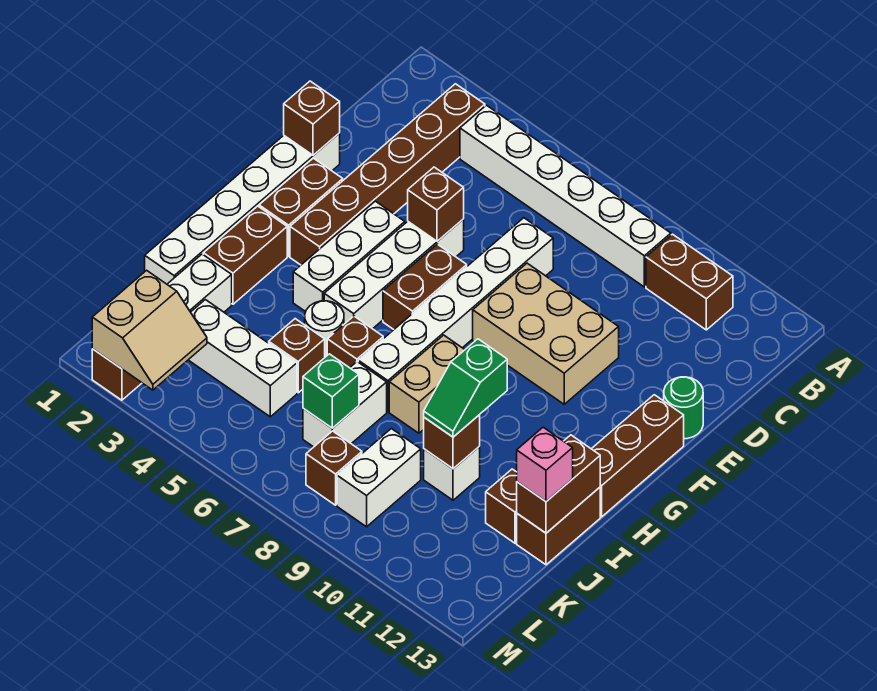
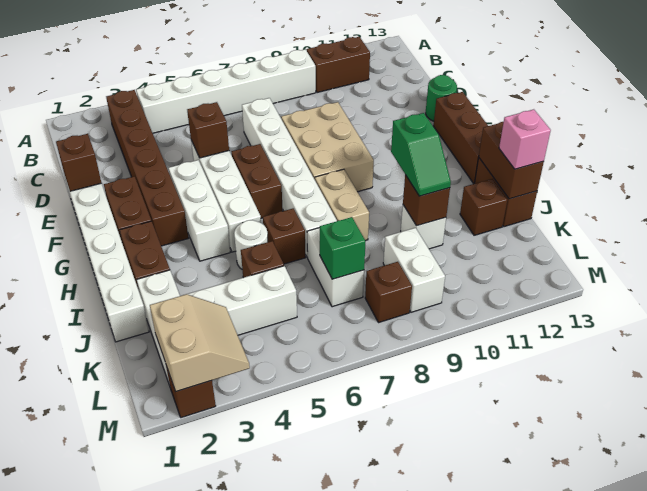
tan 2x3 brick [473,263,619,404] -> tan 2x3 brick turned to [281,102,374,192]

